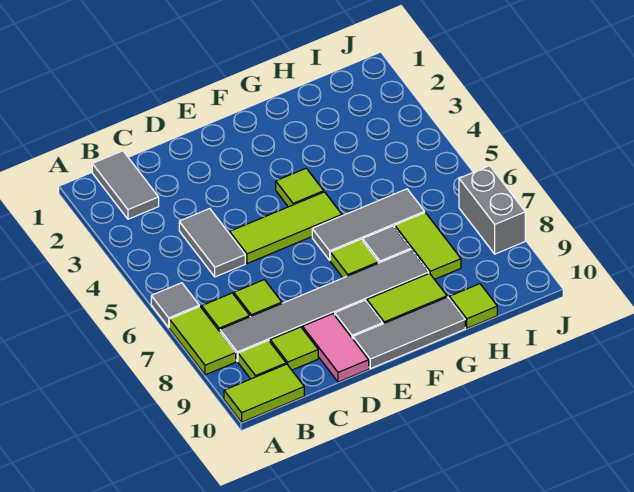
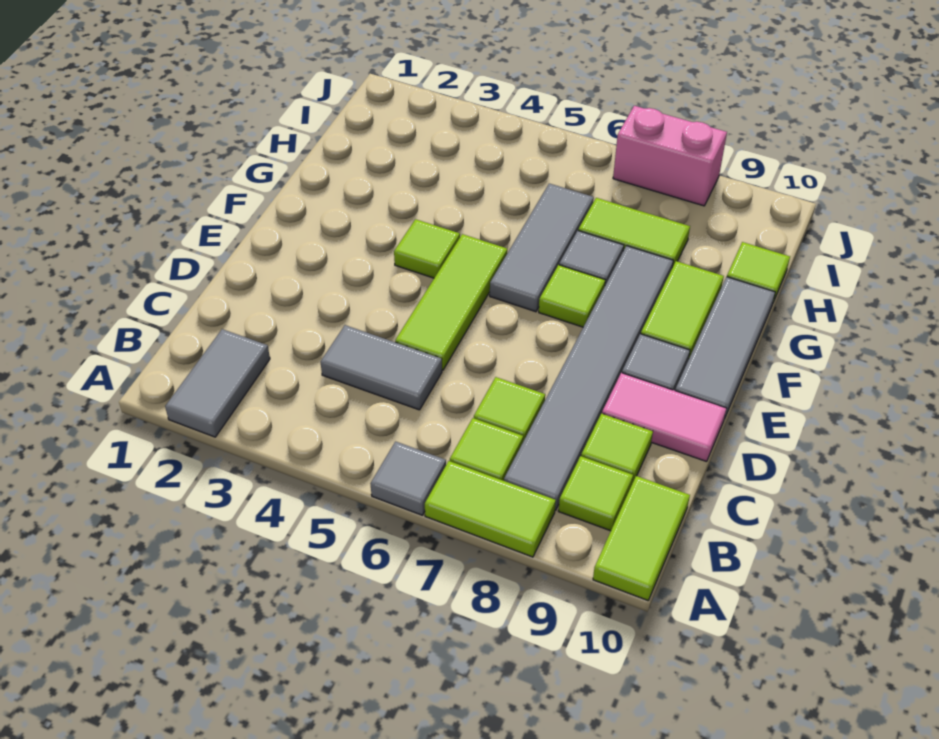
grey 1x2 tile [92,151,159,219] -> grey 1x2 tile turned to [165,329,270,437]
grey 1x2 brick [459,166,525,254] -> pink 1x2 brick [613,106,727,206]

